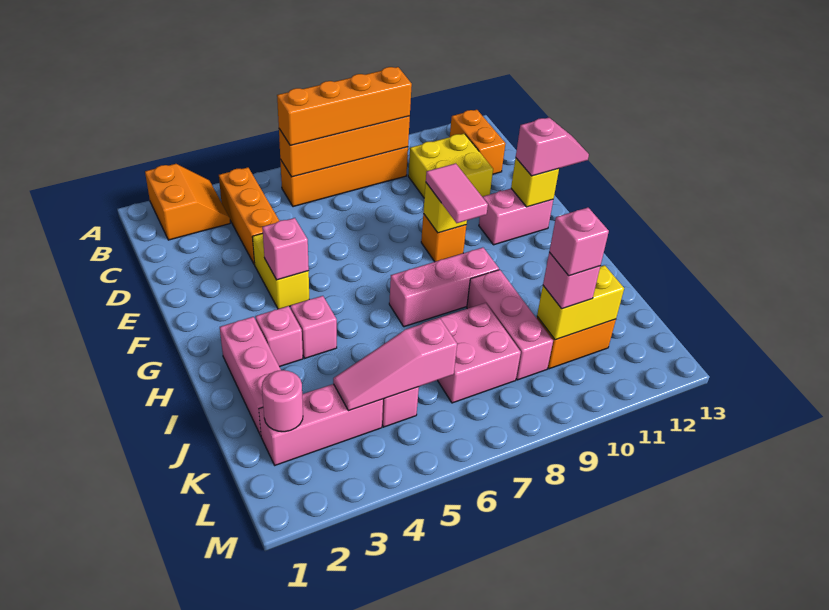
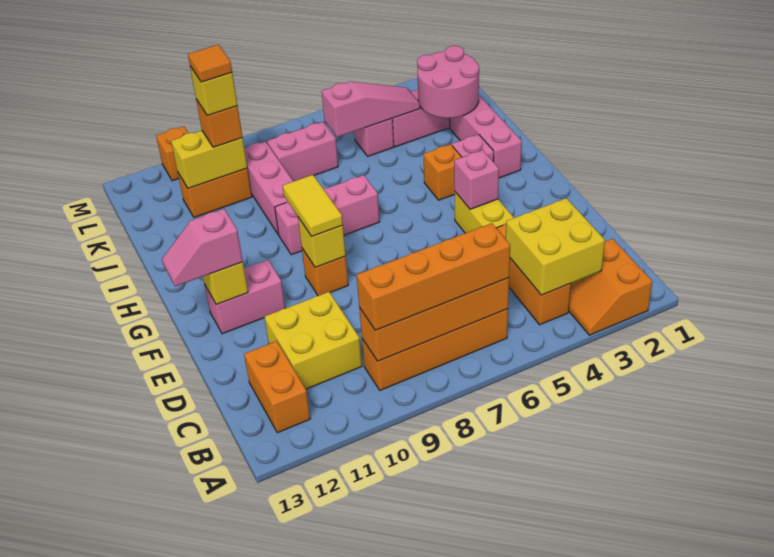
none -> yellow 2x2 brick [506,198,605,295]
pink 1x2 tile [426,163,488,223] -> yellow 1x2 tile [283,175,343,236]
pink 1x1 brick [290,296,337,358] -> orange 1x1 brick [424,144,462,200]
pink 2x2 brick [422,303,521,403] -> pink 1x2 brick [267,122,338,181]
pink 1x1 round brick [262,370,303,432] -> pink 2x2 round brick [417,46,479,118]
pink 1x1 brick [543,252,600,309] -> orange 1x1 brick [196,99,243,147]
pink 1x1 brick [549,208,609,276] -> yellow 1x1 brick [190,66,237,116]
none -> orange 1x1 tile [188,45,232,82]
none -> orange 1x1 brick [156,126,188,181]

